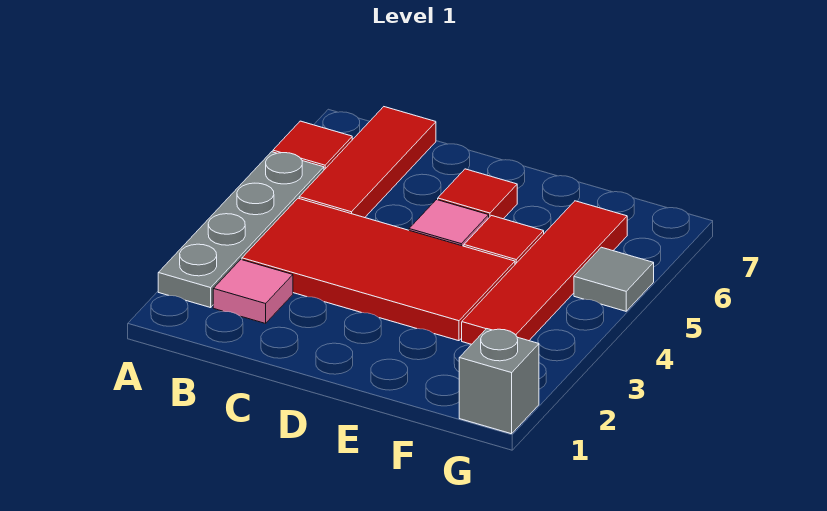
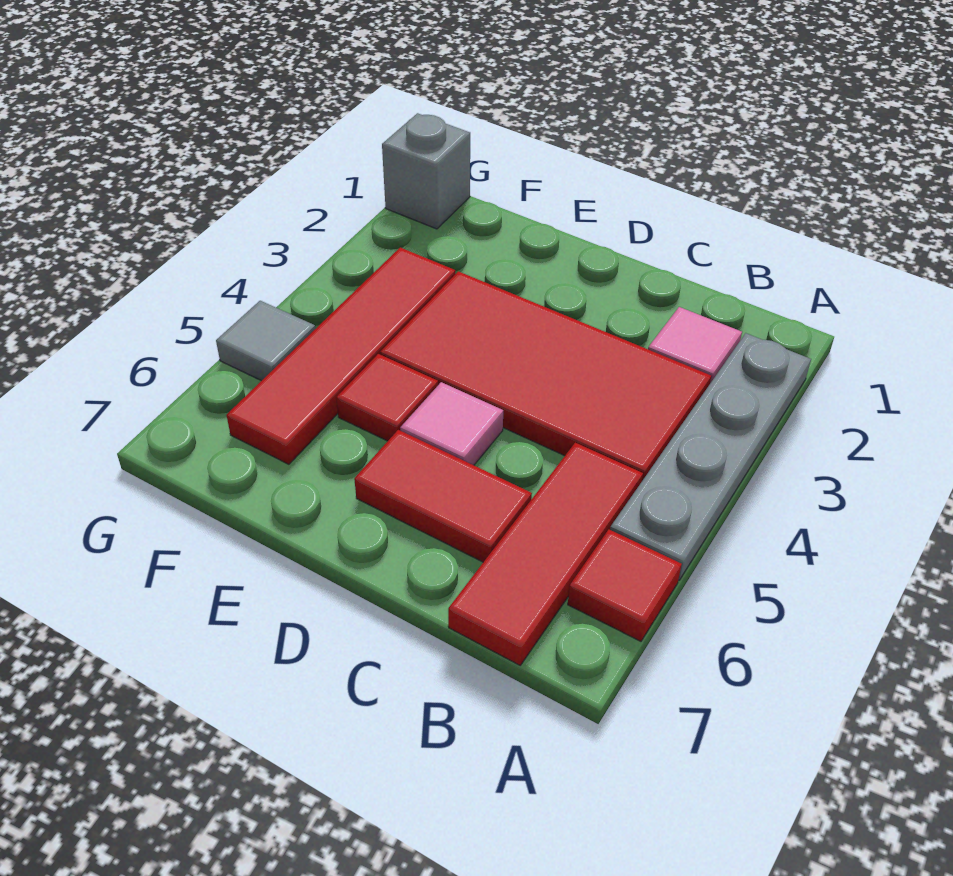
red 1x1 tile [438,169,517,219] -> red 1x2 tile [354,430,532,562]

